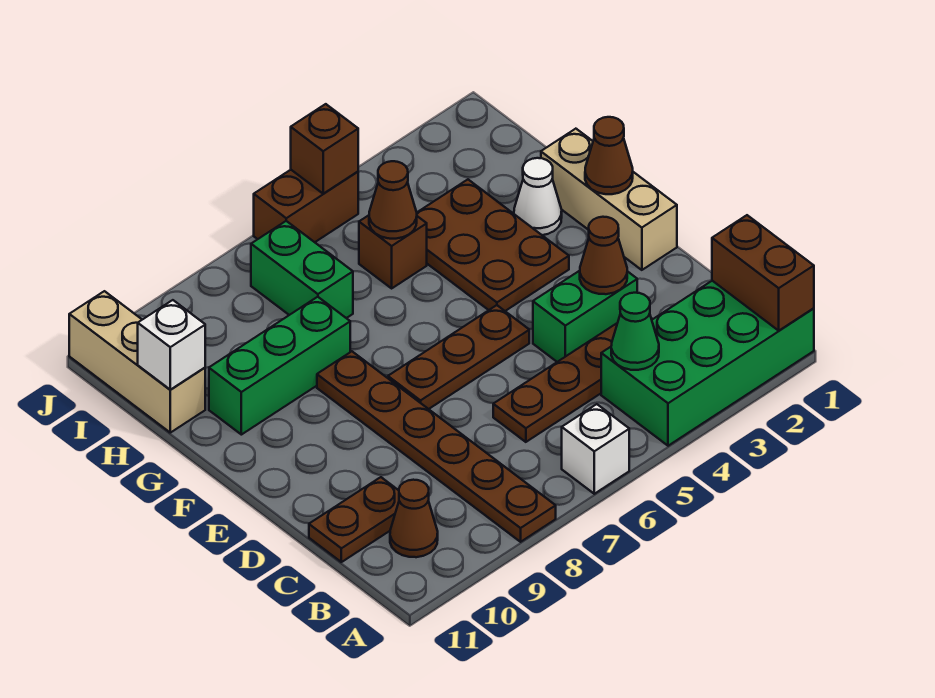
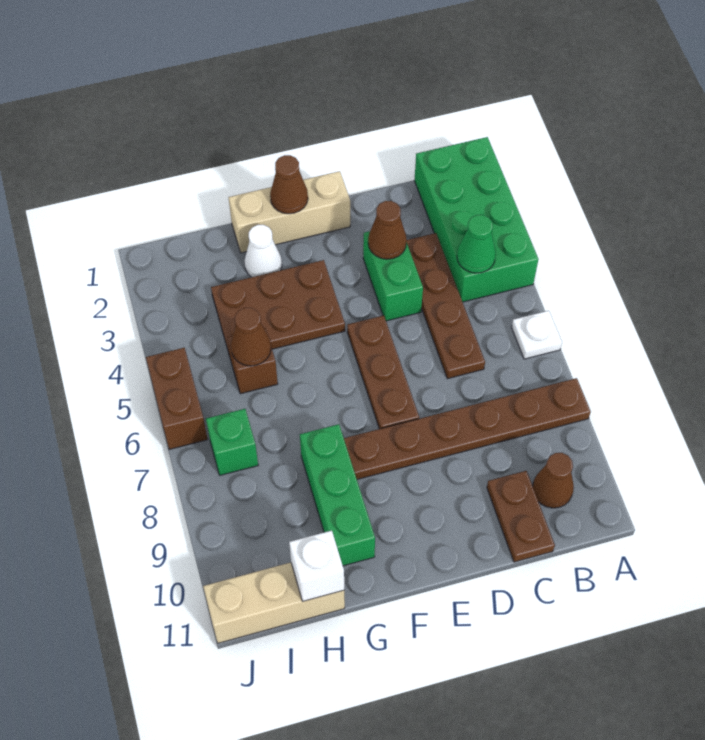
brown 1x2 brick [712,215,814,331] -> none
white 1x1 brick [562,404,629,494] -> white 1x1 plate [512,311,562,359]
green 1x2 brick [251,221,353,318] -> green 1x1 brick [206,409,258,475]
brown 1x1 brick [291,104,358,194] -> none

